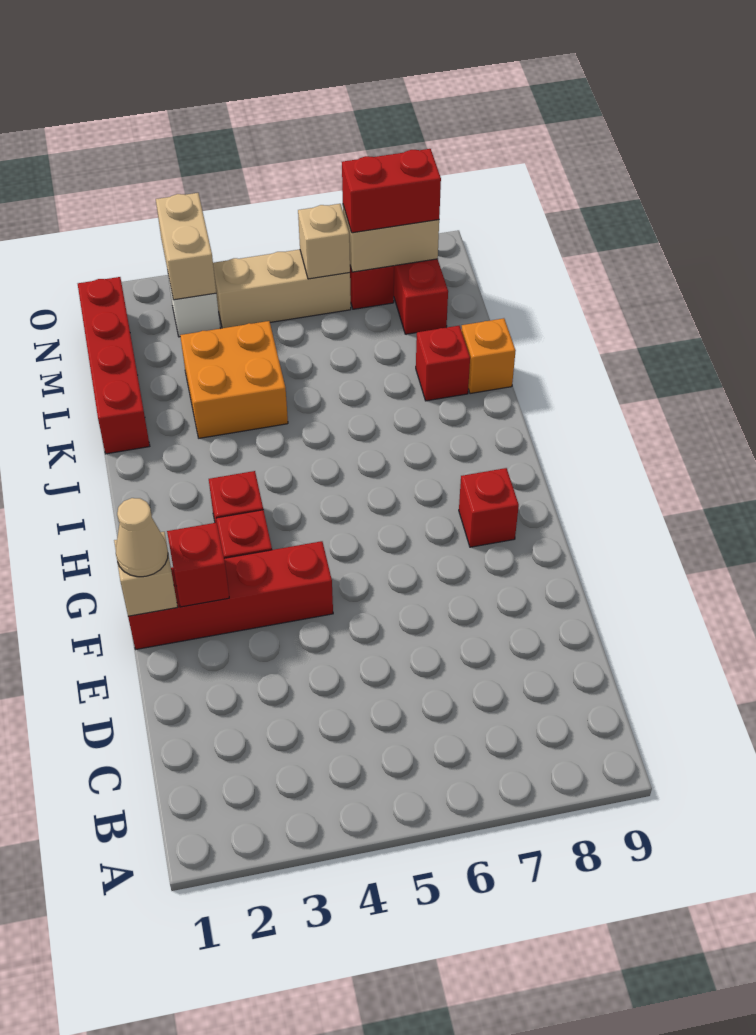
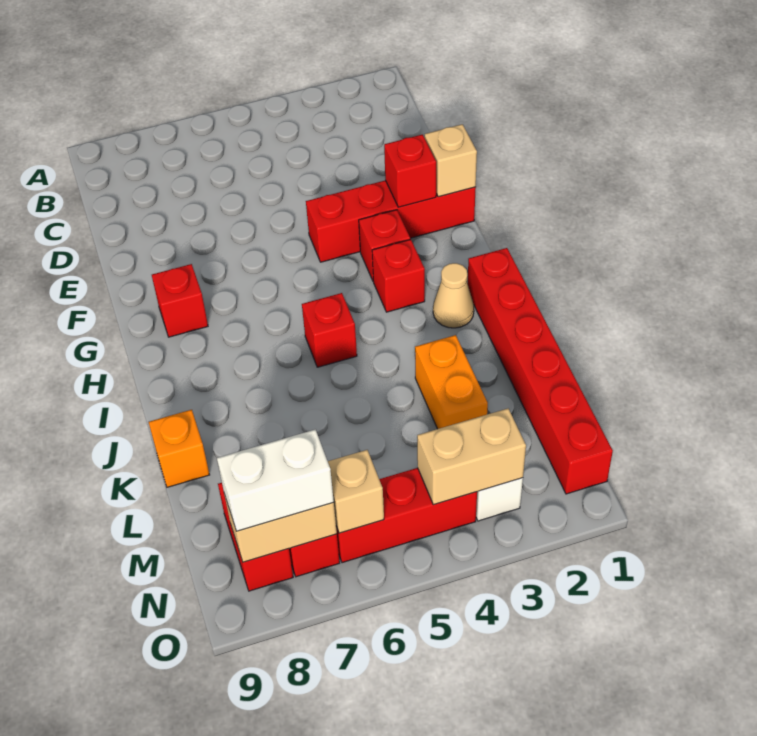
tan 1x1 cone [116,498,168,577] -> tan 1x1 cone moved to [433,263,474,328]
red 1x4 brick [78,277,150,454] -> red 1x6 brick [468,248,613,494]
orange 2x2 brick [180,321,288,438] -> orange 1x2 brick [415,335,488,429]
red 1x1 brick [416,326,470,401] -> red 1x1 brick moved to [302,293,357,367]
tan 1x2 brick [156,193,216,300] -> tan 1x2 brick turned to [417,409,526,505]
tan 1x3 brick [213,249,351,328] -> red 1x3 brick [336,468,477,563]
red 1x2 brick [342,149,441,233] -> white 1x2 brick [217,430,334,531]

